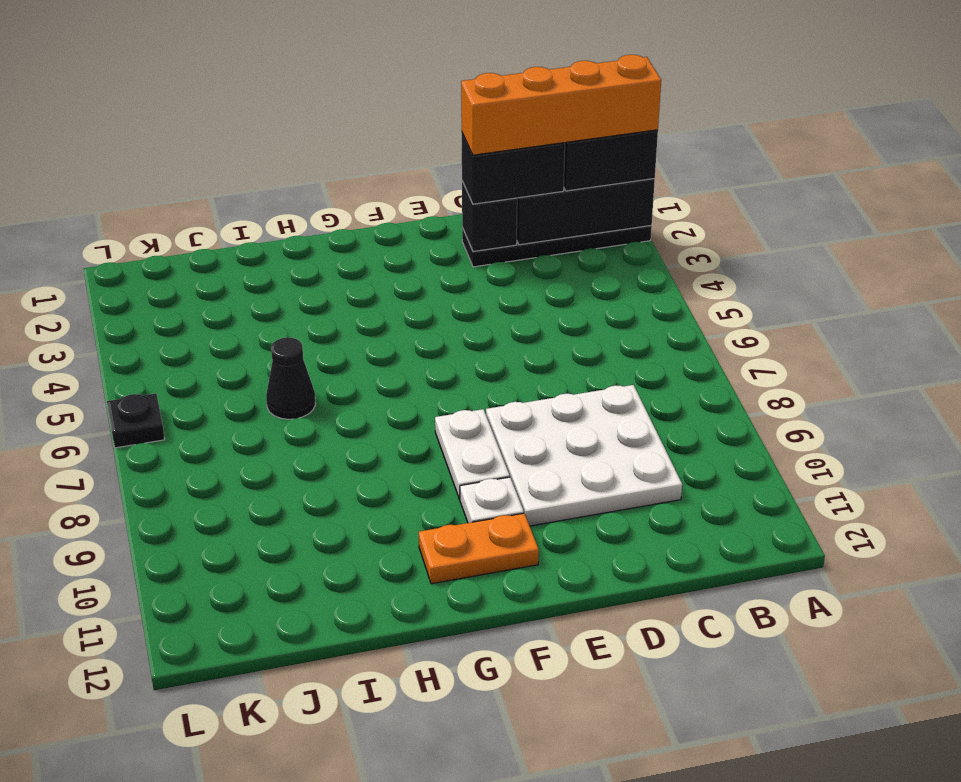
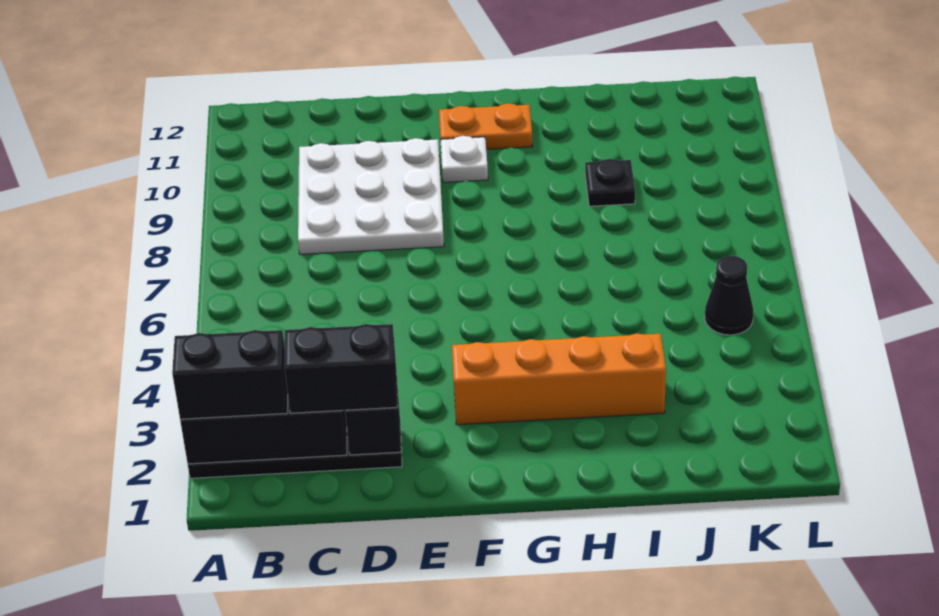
orange 1x4 brick [461,55,661,155] -> orange 1x4 brick moved to [452,333,666,425]
white 1x2 plate [435,409,510,499] -> none
black 1x1 cone [266,337,316,419] -> black 1x1 cone moved to [705,256,753,335]
black 1x1 plate [107,393,165,448] -> black 1x1 plate moved to [585,159,635,206]

